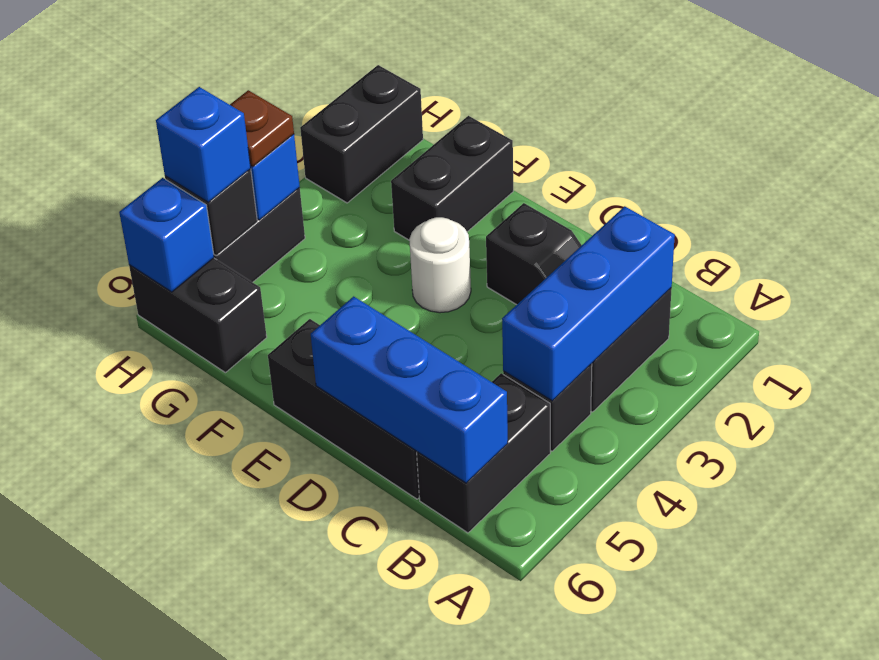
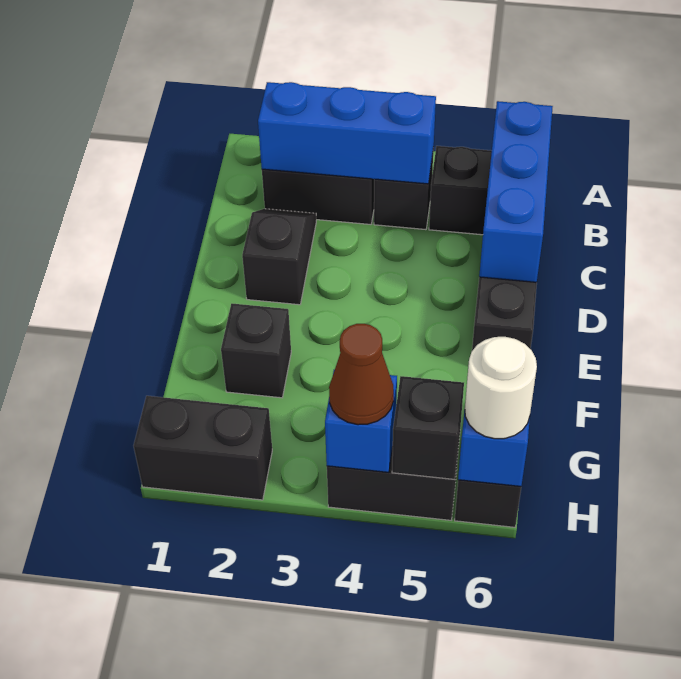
white 1x1 round brick [409,217,471,313] -> white 1x1 round brick moved to [465,337,537,439]
black 1x2 brick [391,116,513,240] -> black 1x1 brick [221,304,291,398]
brown 1x1 plate [230,90,294,167] -> brown 1x1 cone [329,324,394,425]
blue 1x1 brick [156,87,251,202] -> none

